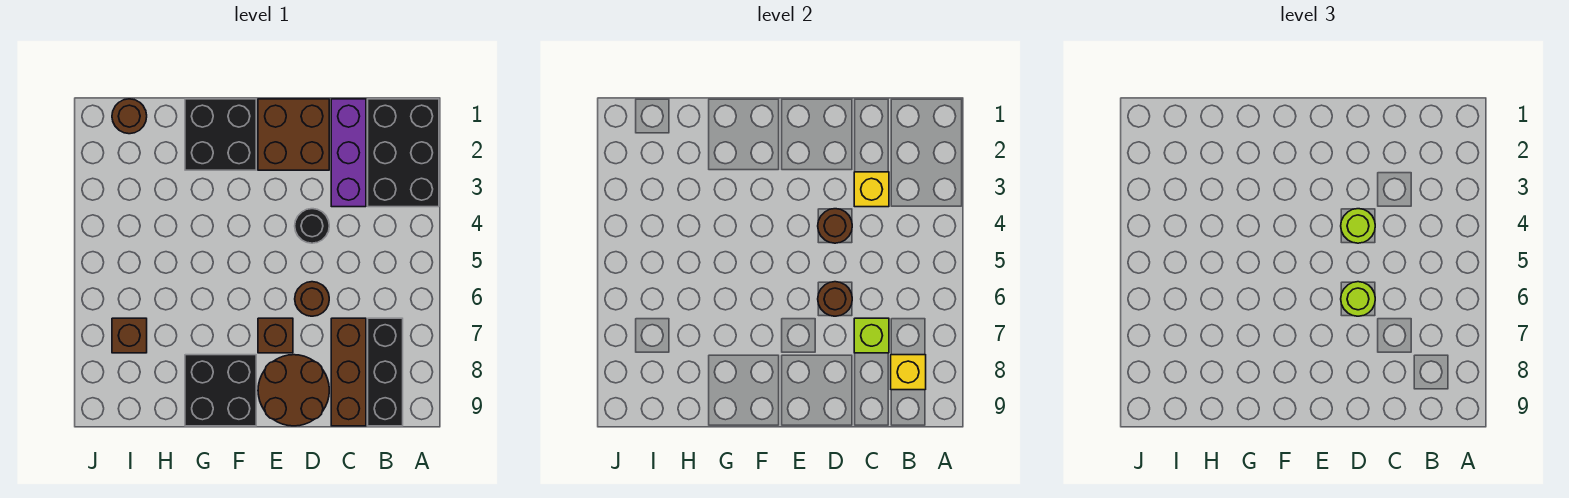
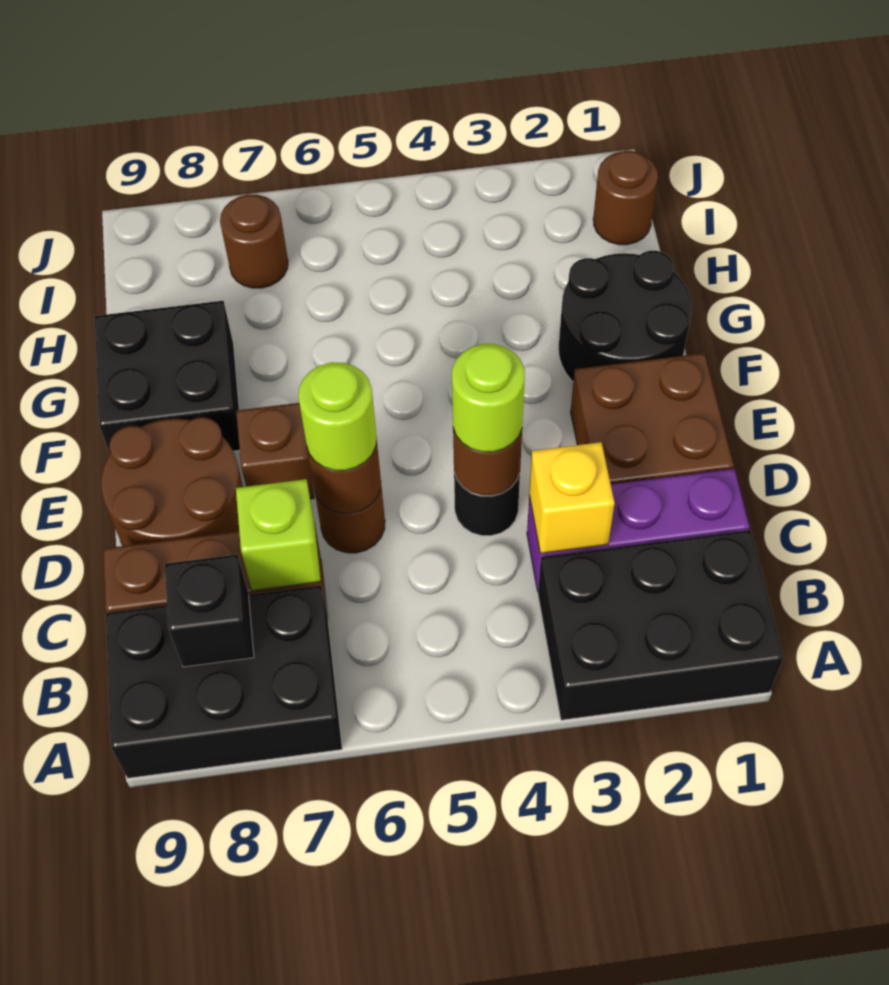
black 1x3 brick [368,318,403,426] -> black 2x3 brick [106,585,342,778]
yellow 1x1 brick [891,355,926,390] -> black 1x1 brick [165,555,254,667]
black 2x2 brick [185,99,256,170] -> black 2x2 round brick [558,251,692,382]
brown 1x1 brick [112,318,147,353] -> brown 1x1 round brick [220,195,288,288]

